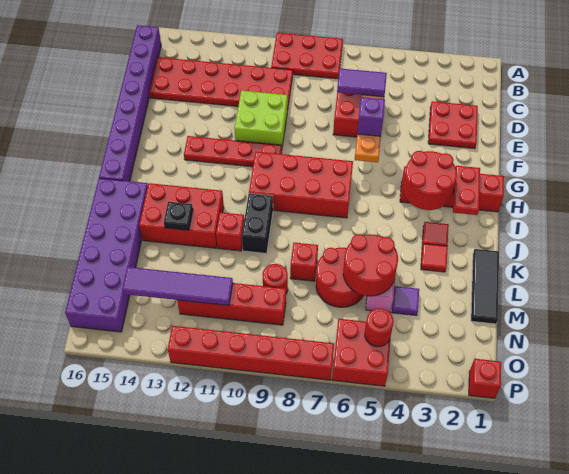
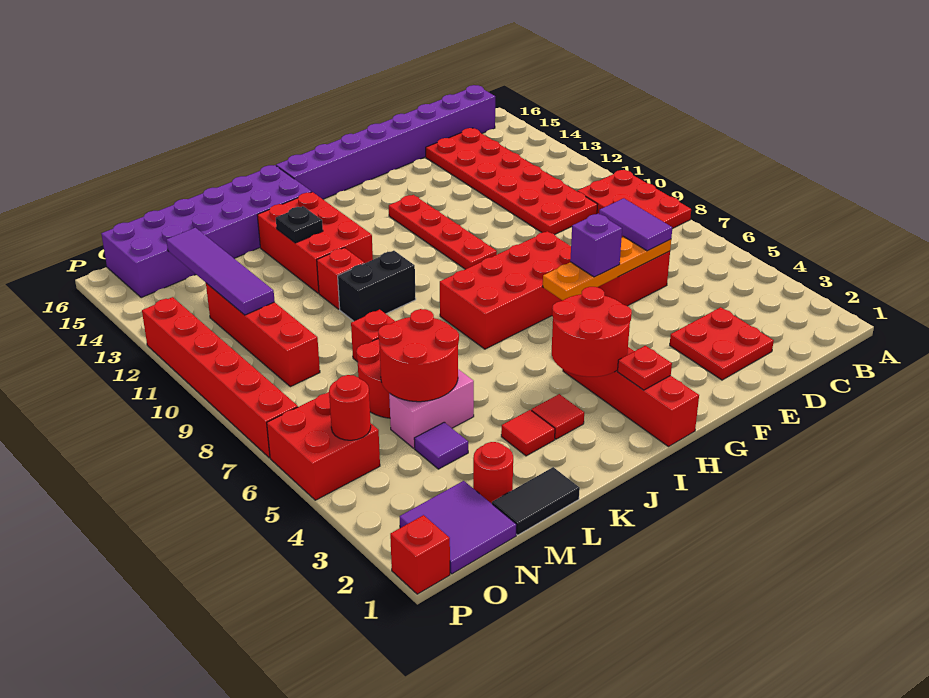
lime 2x2 brick [235,91,288,146] -> none
red 1x2 plate [453,166,480,215] -> red 1x1 plate [618,346,672,390]
red 2x4 brick [249,152,353,218] -> red 2x4 brick turned to [440,231,571,349]
black 1x3 tile [471,249,499,324] -> black 1x2 tile [492,467,580,535]
red 1x1 round brick [262,264,288,294] -> red 1x1 round brick moved to [473,442,513,504]
none -> purple 2x2 tile [399,481,517,574]

